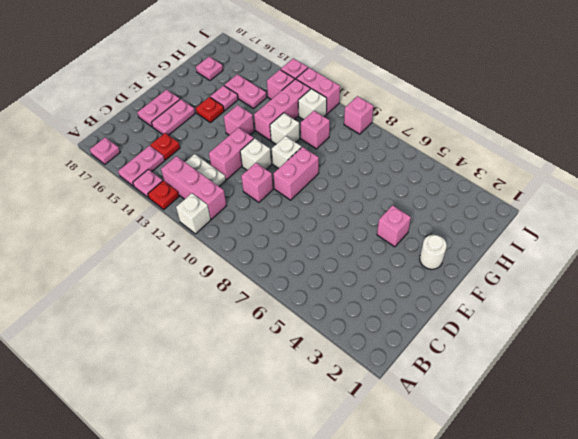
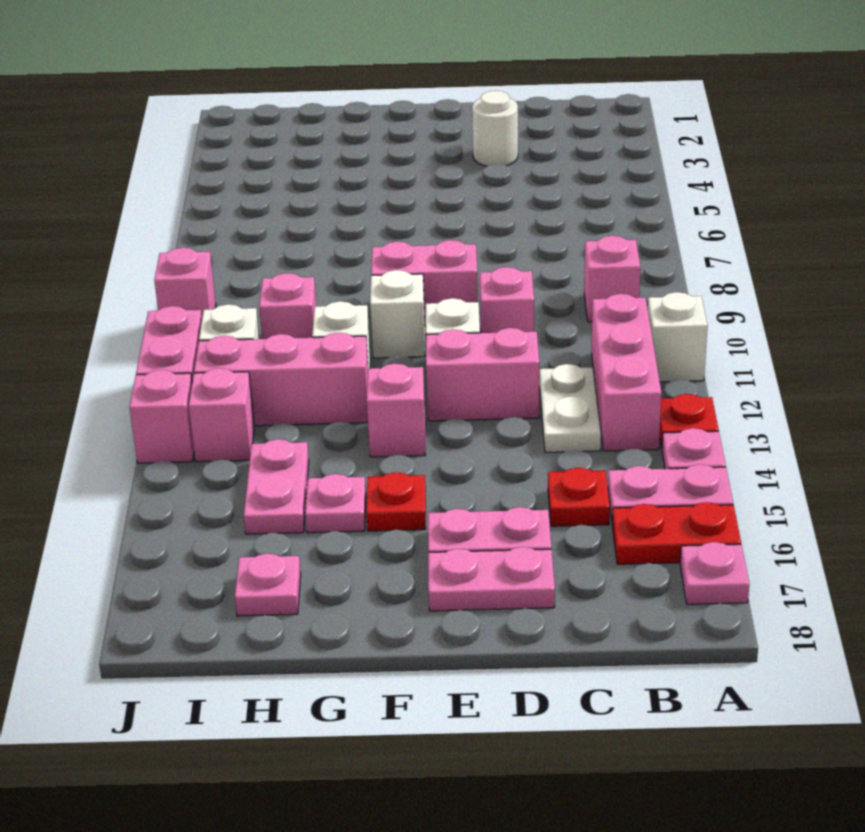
none -> red 1x2 plate [613,502,741,564]
white 1x1 round brick [420,235,447,269] -> white 1x1 round brick moved to [472,91,518,166]
pink 1x1 brick [377,205,411,247] -> pink 1x1 brick moved to [584,236,641,322]

